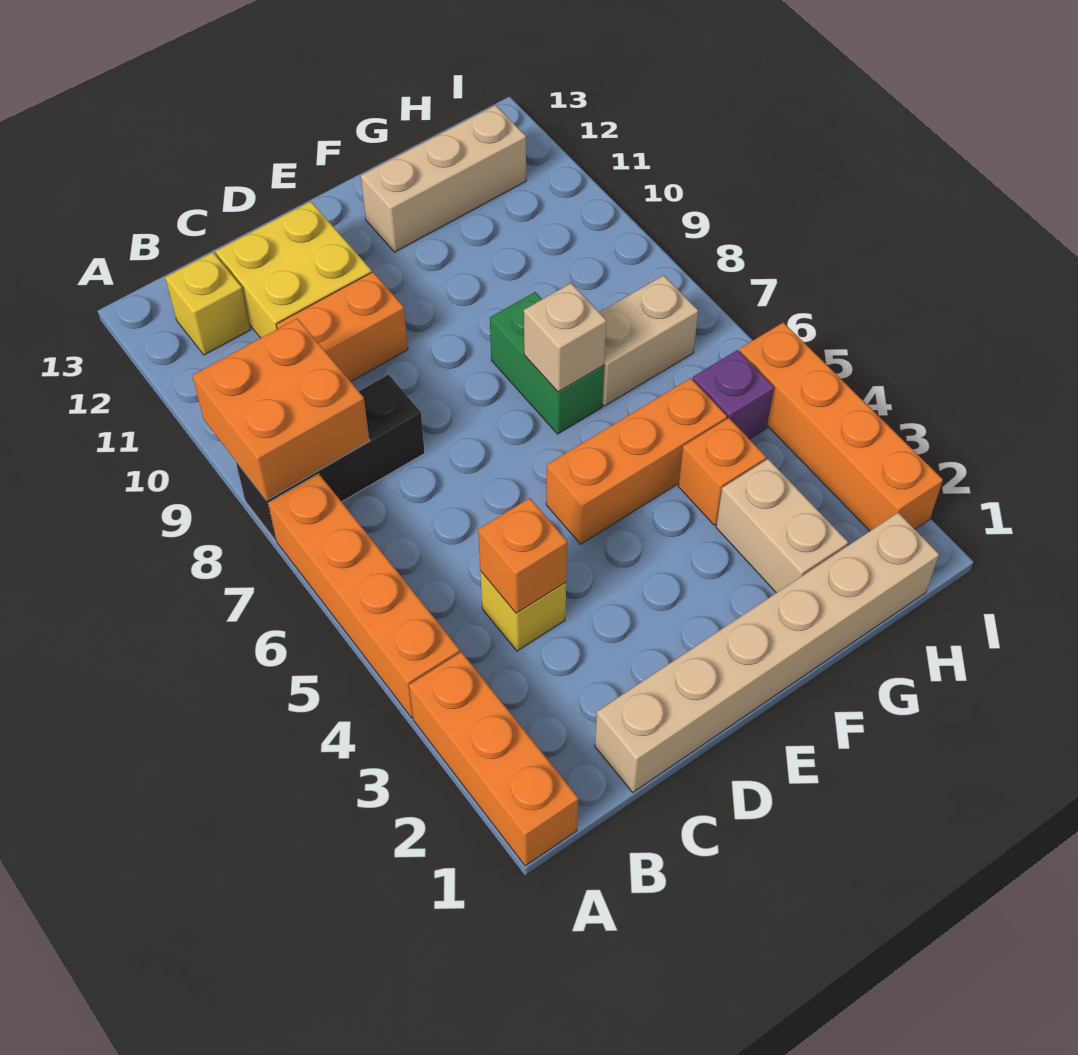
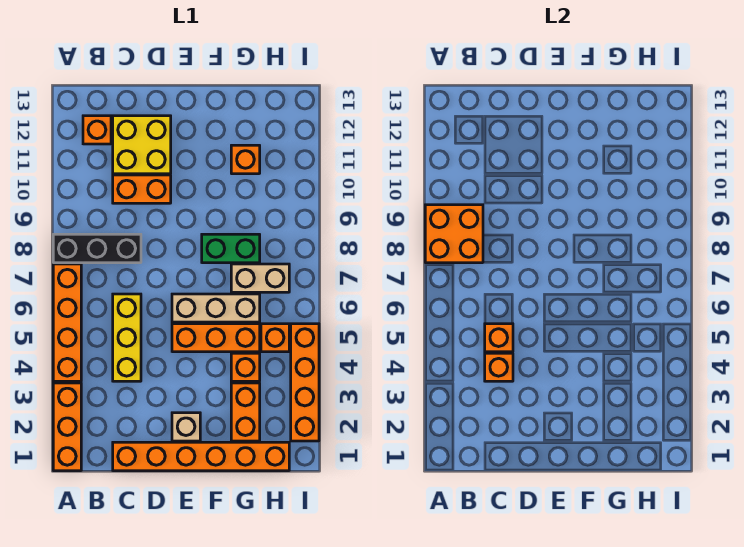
yellow 1x1 brick [165,252,251,355] -> orange 1x1 brick [83,116,111,144]
tan 1x6 brick [595,513,939,792] -> orange 1x6 brick [113,442,289,471]
yellow 1x1 brick [480,571,566,651] -> yellow 1x3 brick [113,294,141,381]
none -> orange 1x1 brick [485,324,513,352]
green 1x2 brick [490,292,604,434] -> green 1x2 brick turned to [202,234,260,263]
tan 1x1 brick [524,283,606,392] -> tan 1x1 brick moved to [172,413,200,441]
tan 1x3 brick [361,105,526,252] -> tan 1x3 brick moved to [172,294,260,322]
tan 1x2 brick [716,459,848,593] -> orange 1x2 brick [231,383,260,441]
none -> orange 1x1 brick [231,145,260,174]
purple 1x1 brick [693,350,774,439] -> orange 1x1 brick [261,324,289,352]

